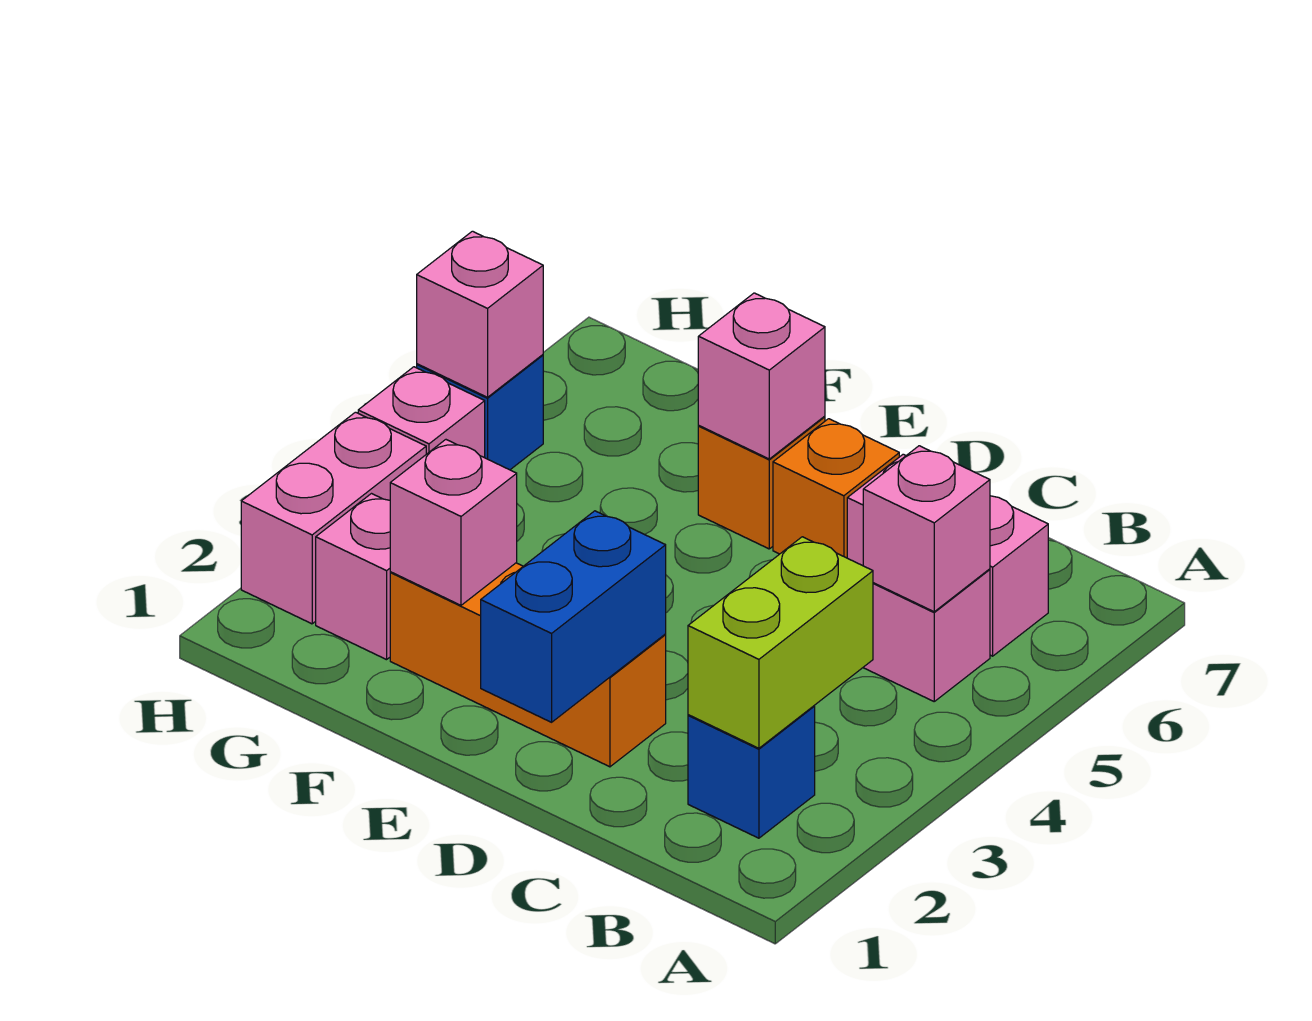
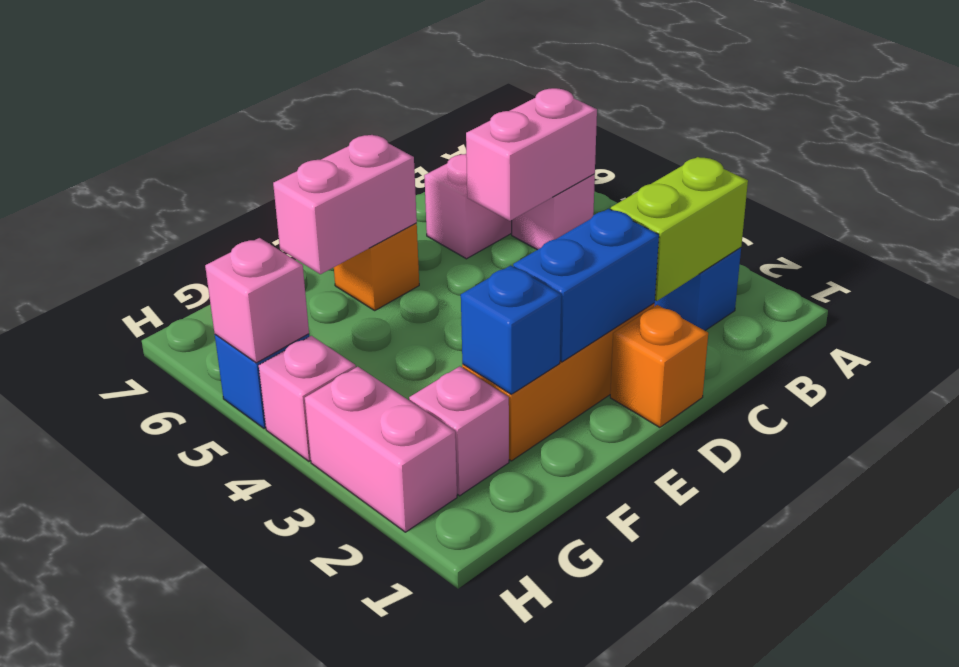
lime 1x2 brick [688,537,873,748] -> lime 1x2 brick turned to [611,157,748,301]
pink 1x1 brick [863,446,990,612] -> pink 1x2 brick [466,88,597,221]
blue 1x2 brick [481,511,666,722] -> blue 1x2 brick turned to [513,209,659,362]
orange 1x1 brick [773,419,899,558] -> orange 1x1 brick moved to [610,305,708,427]
pink 1x1 brick [698,293,825,459] -> pink 1x2 brick [273,135,417,274]
pink 1x1 brick [390,440,517,605] -> blue 1x1 brick [461,265,561,394]

